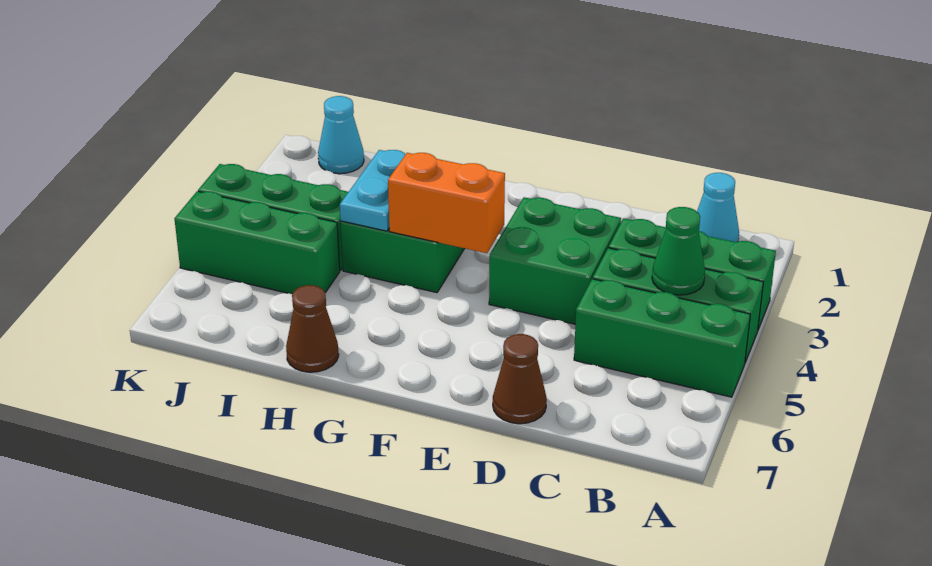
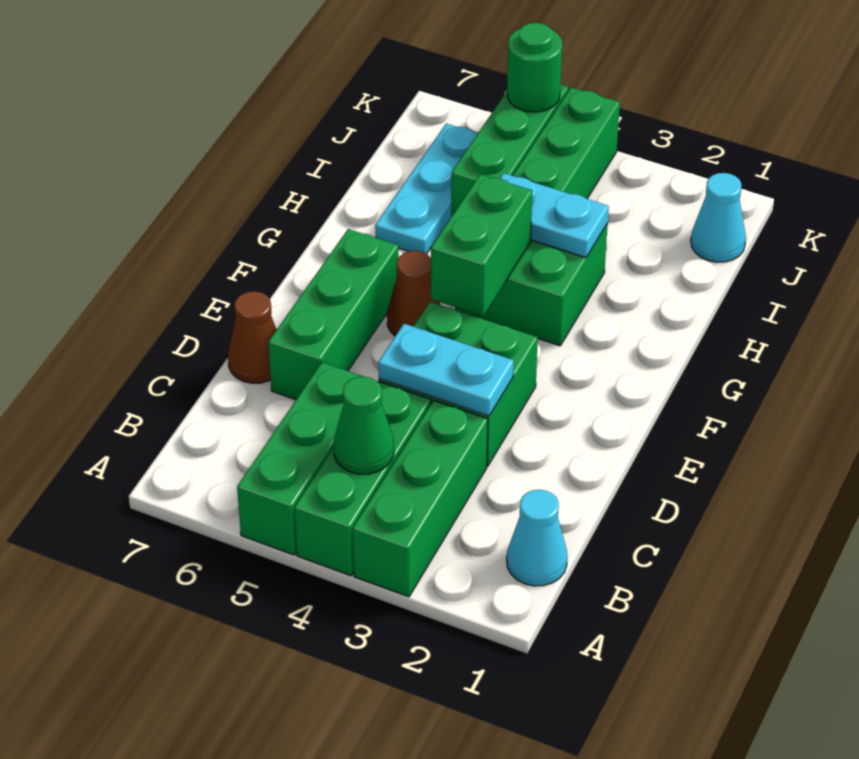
none -> cyan 1x2 plate [378,324,514,416]
none -> green 1x3 brick [268,229,399,400]
orange 1x2 brick [388,153,505,253] -> green 1x2 brick [431,174,532,316]
none -> cyan 1x3 plate [375,124,478,254]
brown 1x1 cone [286,285,339,372] -> brown 1x1 cone moved to [387,251,441,336]
none -> green 1x1 round brick [507,23,562,112]

